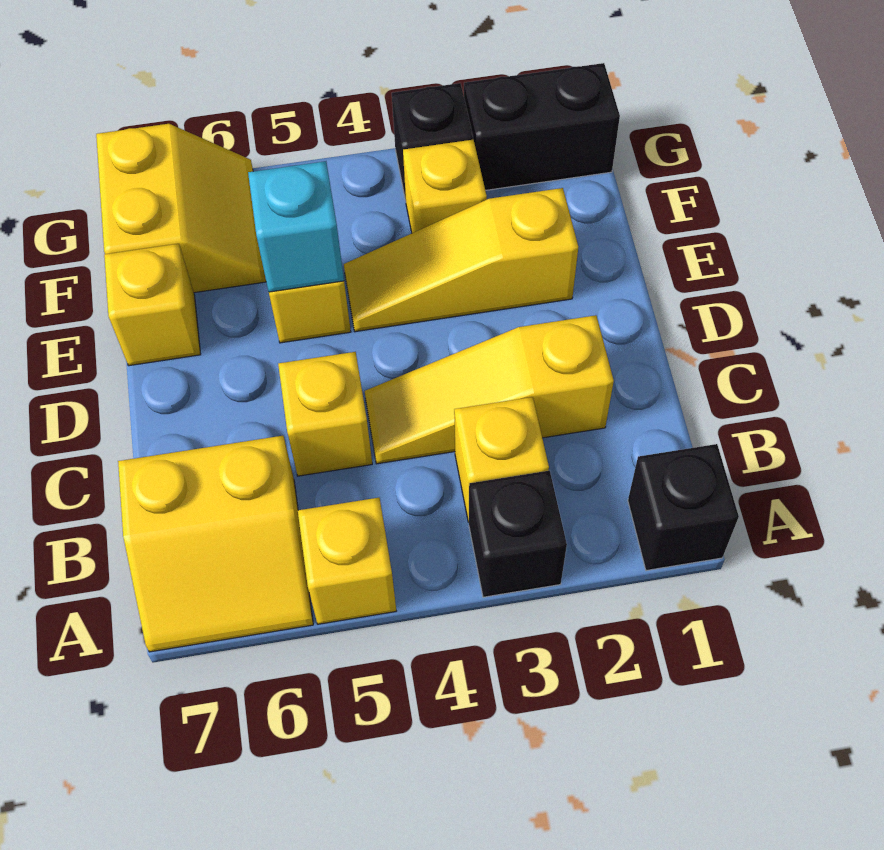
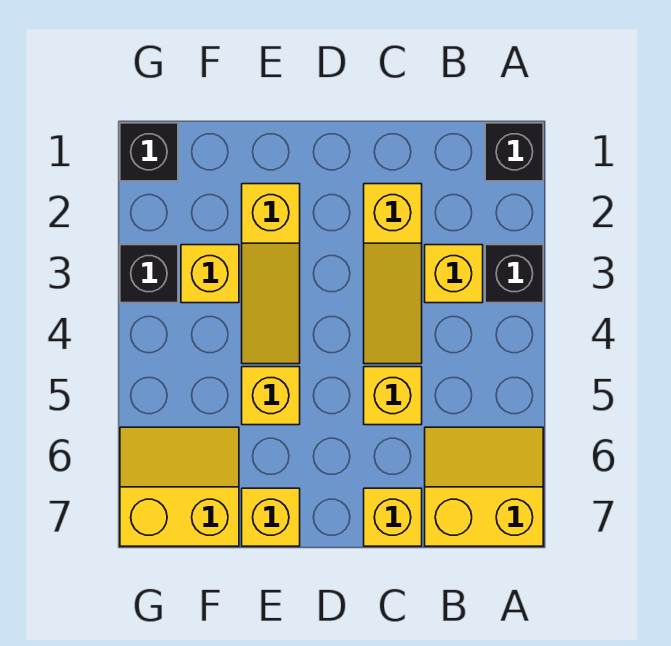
yellow 1x1 brick [298,498,396,624] -> yellow 1x1 brick moved to [364,488,422,546]
yellow 2x2 slope [118,436,313,652] -> yellow 2x2 slope turned to [425,427,543,546]
cyan 1x1 brick [248,161,344,292] -> none
black 1x2 brick [464,63,620,190] -> black 1x1 brick [120,123,178,181]

